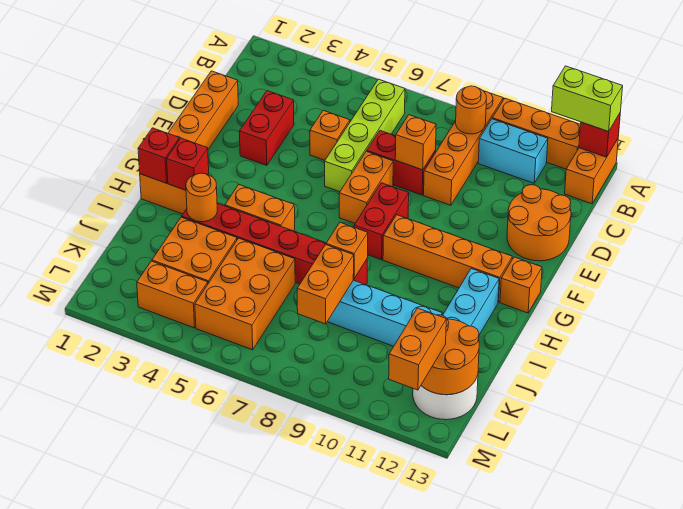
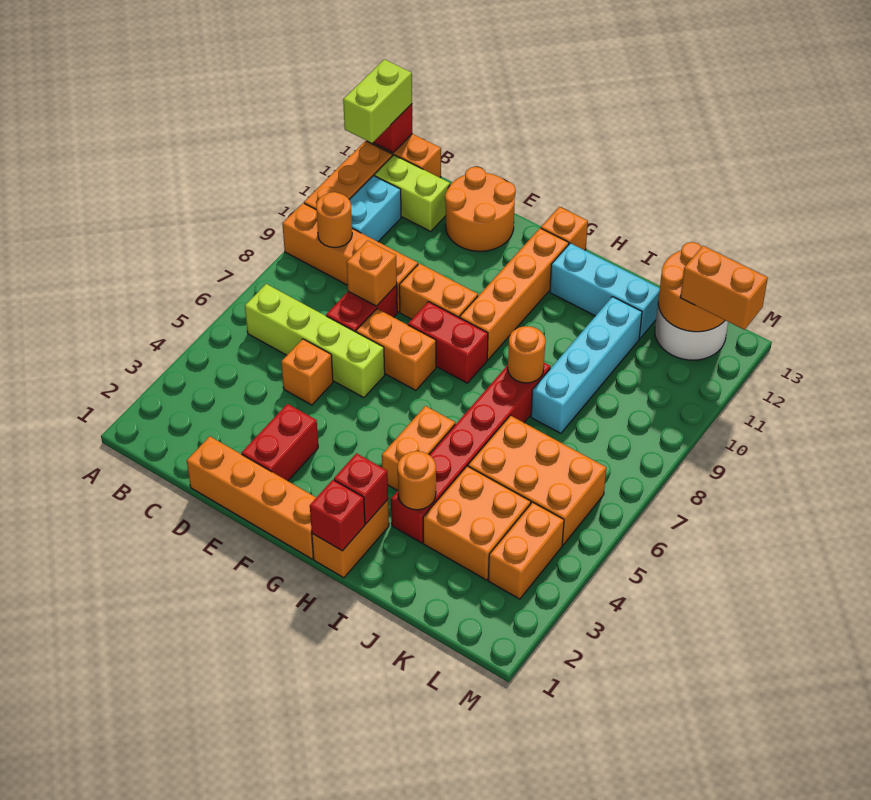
none -> lime 1x2 brick [374,155,450,231]
red 1x2 brick [239,91,294,165] -> red 1x2 brick turned to [242,404,318,481]
orange 1x1 brick [326,223,368,279] -> orange 1x1 round brick [508,326,545,383]
orange 1x2 brick [297,244,354,324] -> orange 1x2 brick moved to [399,263,478,319]

